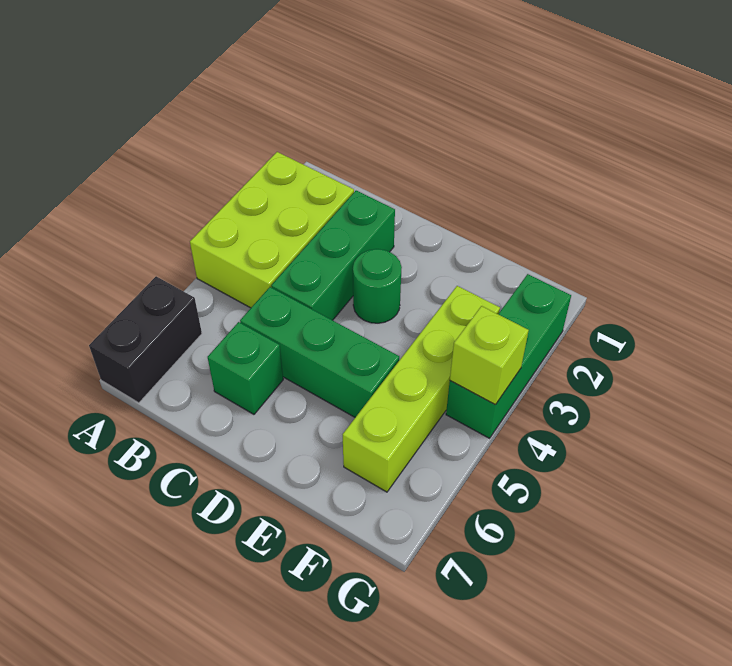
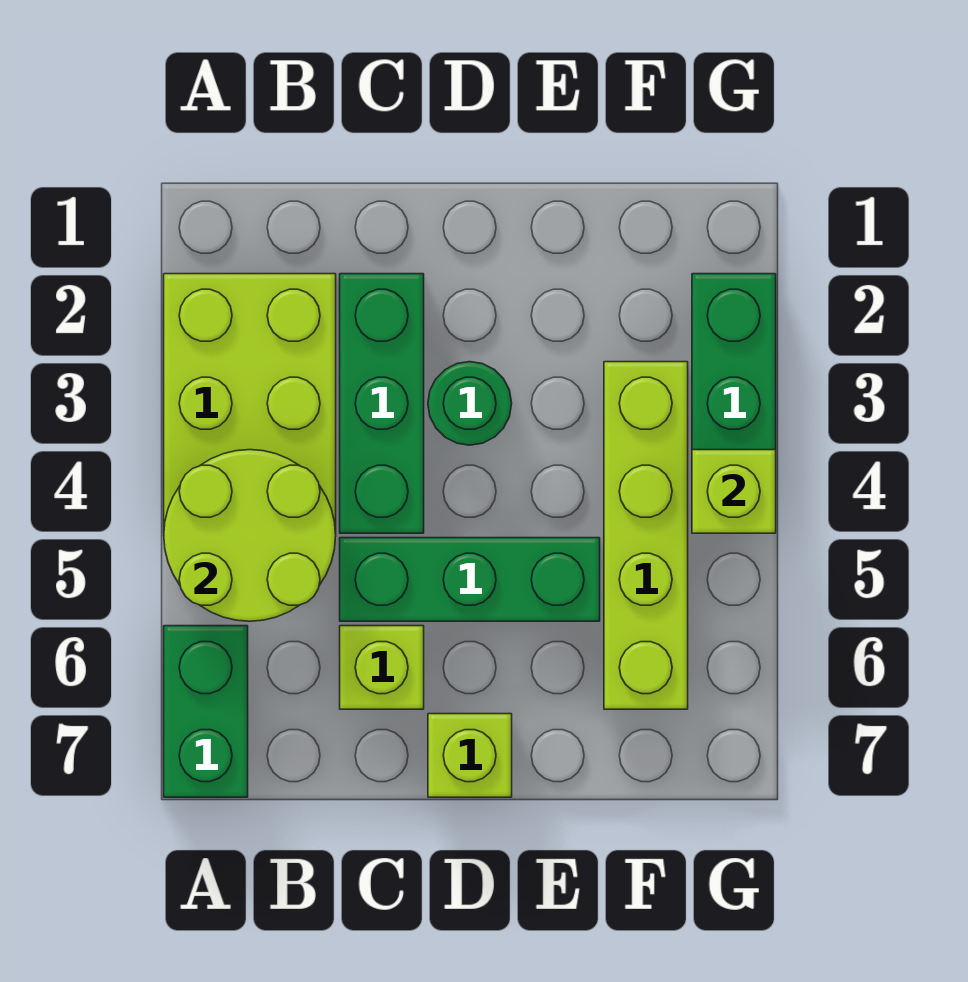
none -> lime 2x2 round brick [164,450,336,621]
black 1x2 brick [89,276,202,403] -> green 1x2 brick [164,626,248,797]
green 1x1 brick [208,322,283,414] -> lime 1x1 brick [340,626,424,709]
none -> lime 1x1 brick [428,714,512,797]

